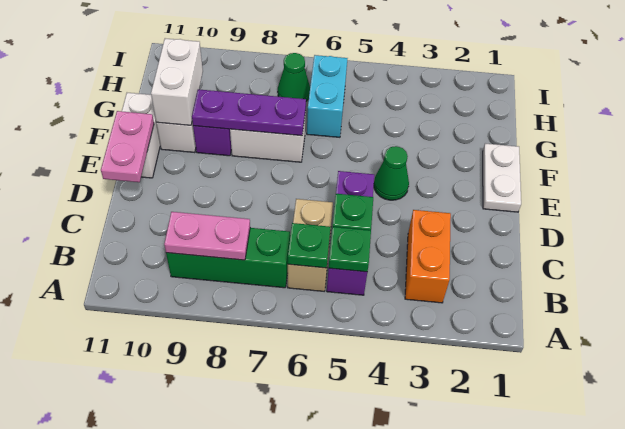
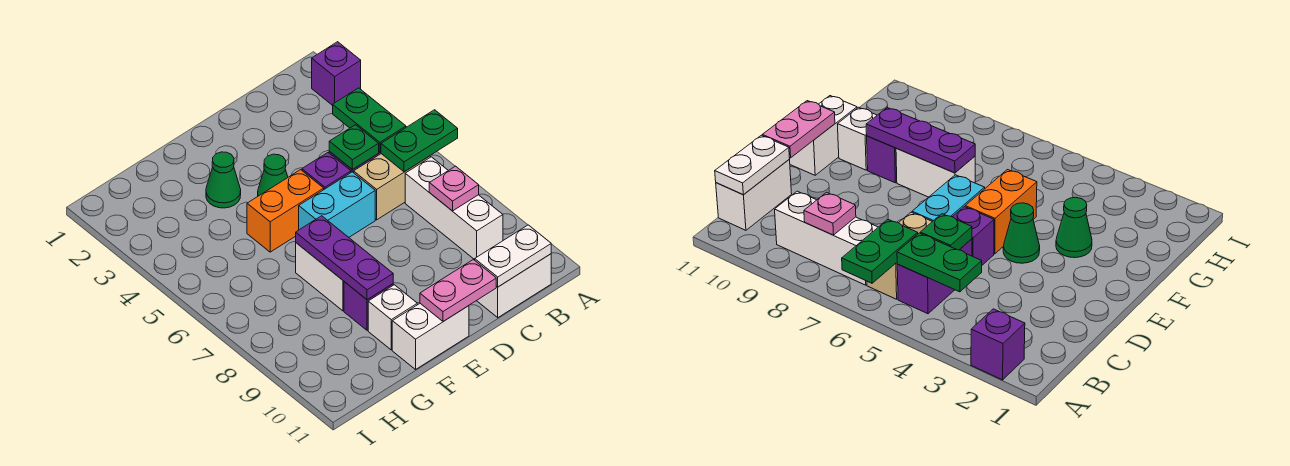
none -> purple 1x1 brick [312,42,361,105]
orange 1x2 brick [405,210,451,303] -> orange 1x2 brick moved to [247,170,324,252]
green 1x1 plate [329,227,371,272] -> green 1x2 plate [333,88,406,152]
green 1x1 plate [288,223,330,268] -> green 1x2 plate [381,110,458,172]
green 1x3 brick [166,228,290,288] -> white 1x3 brick [405,157,503,260]
pink 1x2 plate [164,212,250,260] -> pink 1x1 plate [429,166,479,211]
white 1x2 plate [483,143,521,212] -> white 1x2 plate moved to [475,225,551,287]
white 1x2 brick [151,38,203,125] -> white 1x2 brick moved to [477,254,551,318]
cyan 1x2 brick [307,55,348,137] -> cyan 1x2 brick moved to [299,172,375,237]
green 1x1 cone [278,53,310,101] -> green 1x1 cone moved to [206,152,241,208]

